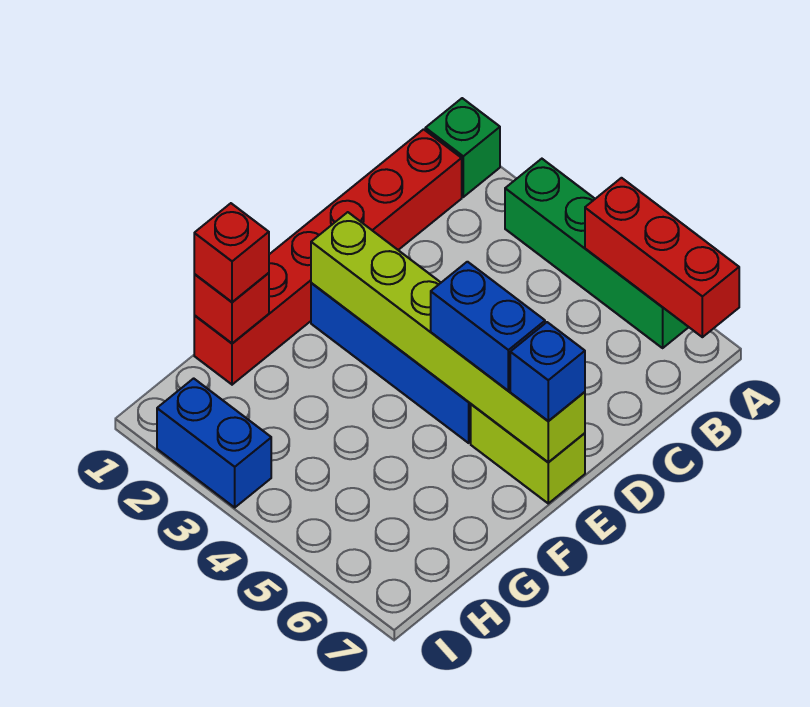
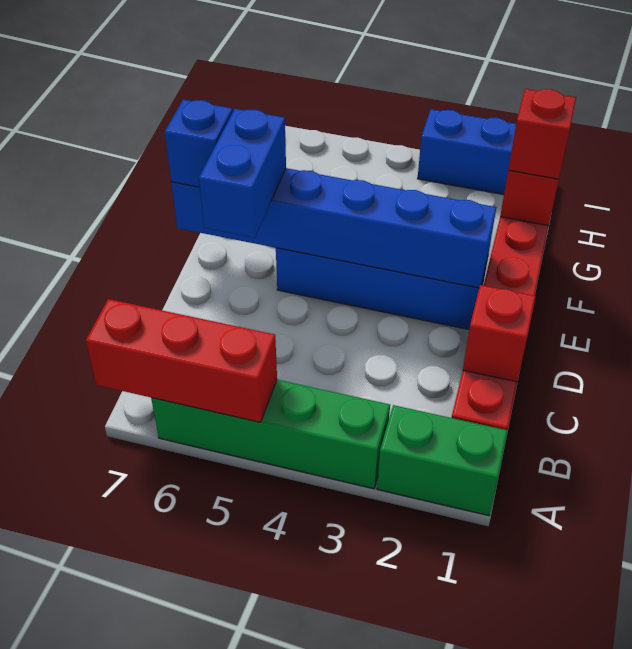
green 1x1 brick [425,98,500,197] -> green 1x2 brick [377,405,508,516]
none -> red 1x1 brick [463,285,536,382]
lime 1x6 brick [311,212,585,462] -> blue 1x6 brick [171,168,496,288]
blue 1x2 brick [431,262,545,391] -> blue 1x2 brick turned to [199,109,286,238]
lime 1x2 brick [471,404,585,503] -> none

